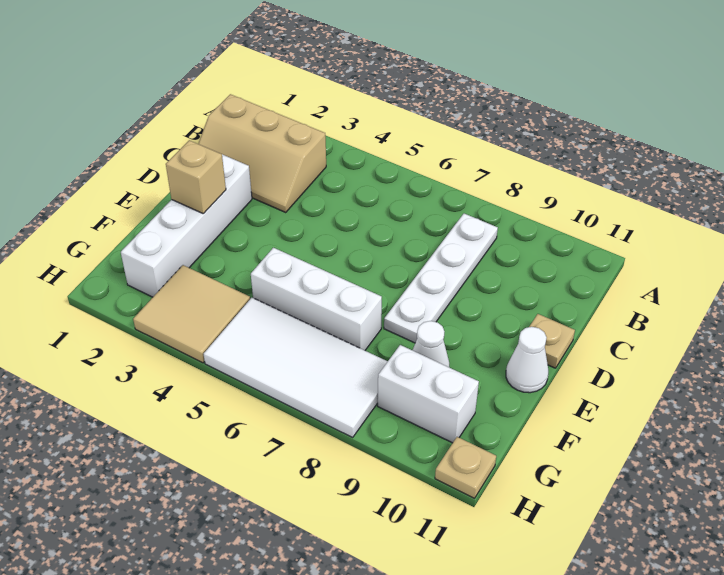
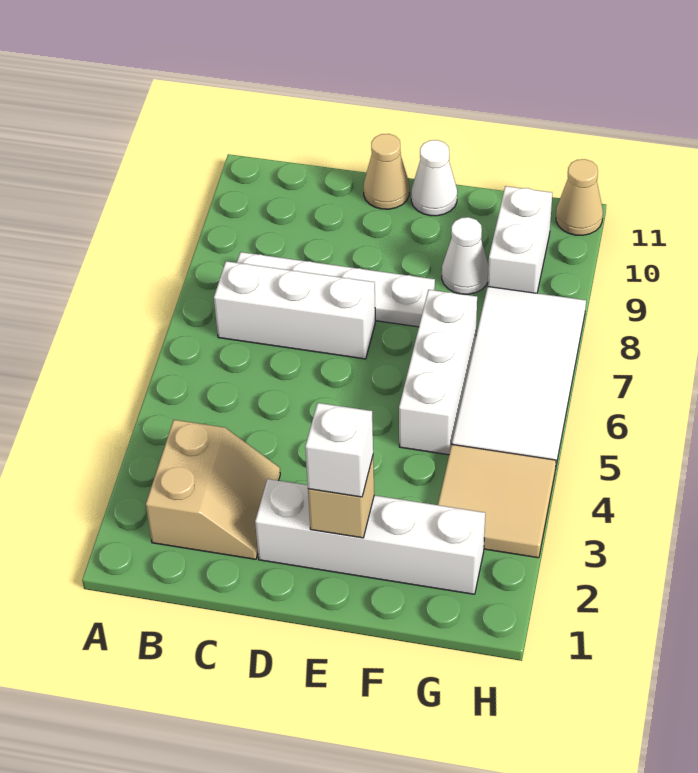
tan 2x3 slope [198,94,326,212] -> tan 2x2 slope [146,420,280,559]
none -> white 1x3 brick [214,261,375,359]
tan 1x1 plate [529,314,575,368] -> tan 1x1 cone [363,134,409,209]
none -> white 1x1 brick [305,403,373,497]
tan 1x1 plate [435,437,496,498] -> tan 1x1 cone [556,159,603,235]

